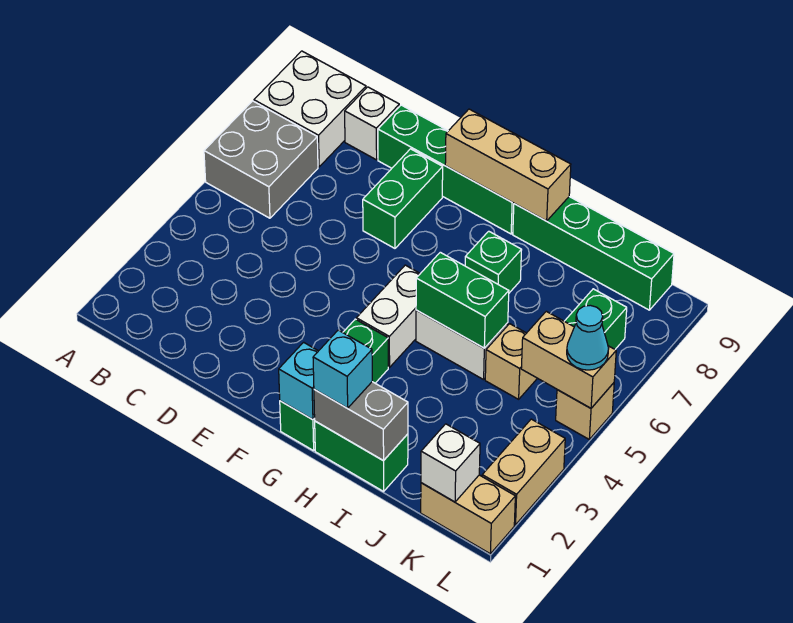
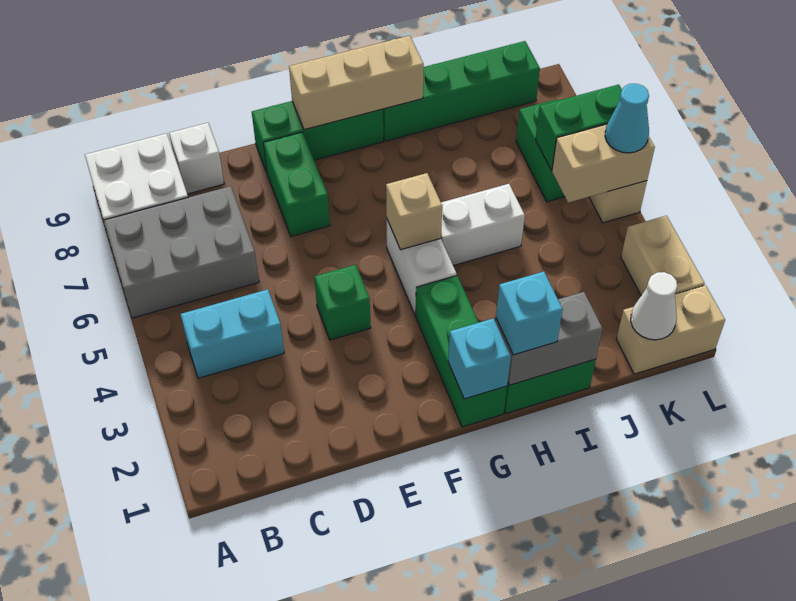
grey 2x2 brick [204,101,318,218] -> grey 2x3 brick [104,186,259,318]
none -> cyan 1x2 brick [181,289,284,378]
green 1x4 brick [378,105,514,234] -> green 1x3 brick [252,101,383,172]
green 1x2 brick [416,252,509,348] -> green 1x2 brick moved to [535,85,622,170]
green 1x1 brick [465,231,521,293] -> green 1x1 brick moved to [314,265,371,340]
tan 1x1 brick [485,324,537,399] -> tan 1x1 brick moved to [386,173,442,250]
white 1x1 brick [421,424,480,502] -> white 1x1 cone [631,272,677,340]

